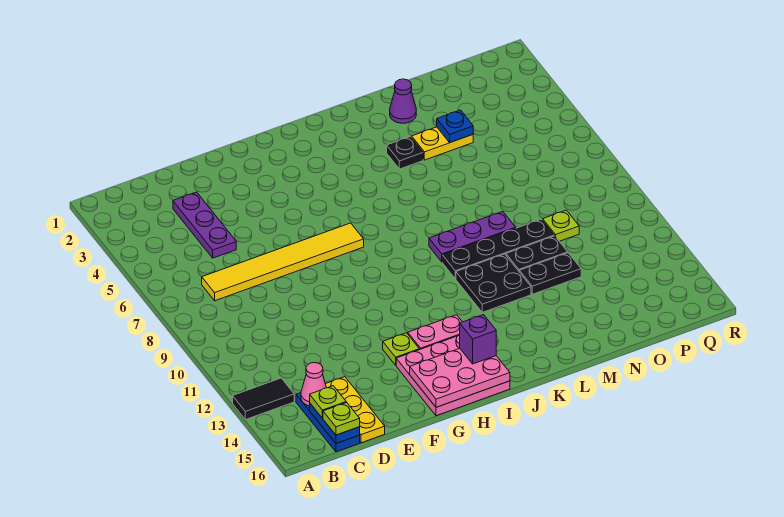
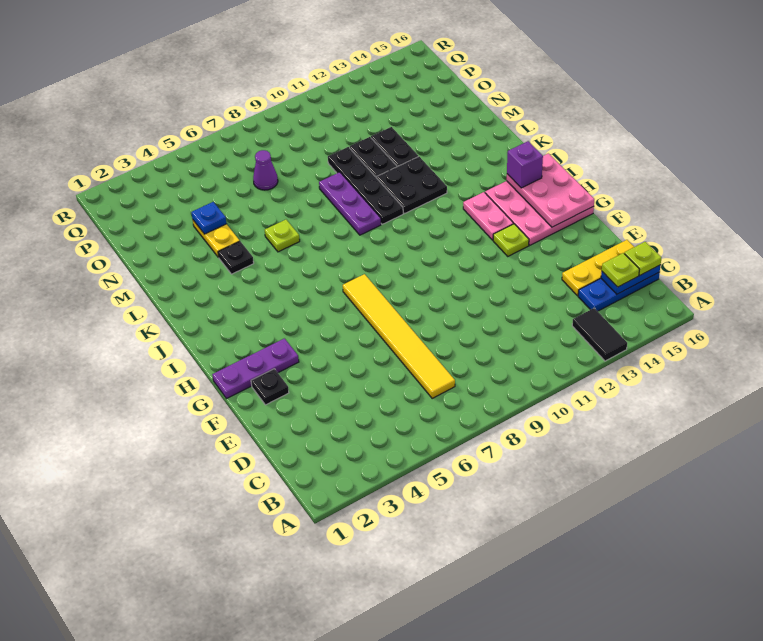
pink 1x1 cone [301,363,326,406] -> none
purple 1x3 plate [173,192,236,258] -> purple 1x3 plate moved to [212,338,299,399]
none -> black 1x1 plate [251,369,289,405]
purple 1x1 cone [390,79,416,123] -> purple 1x1 cone moved to [253,150,278,190]
lime 1x1 plate [543,210,579,241] -> lime 1x1 plate moved to [265,220,300,252]

